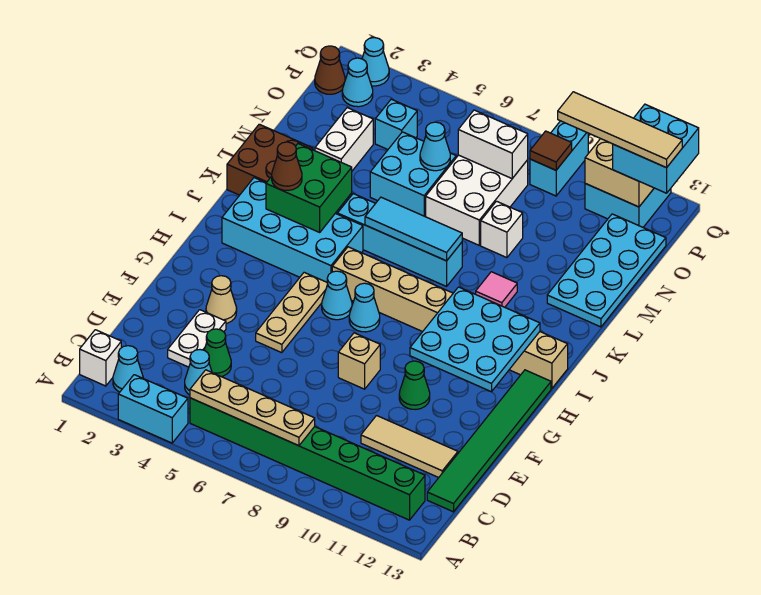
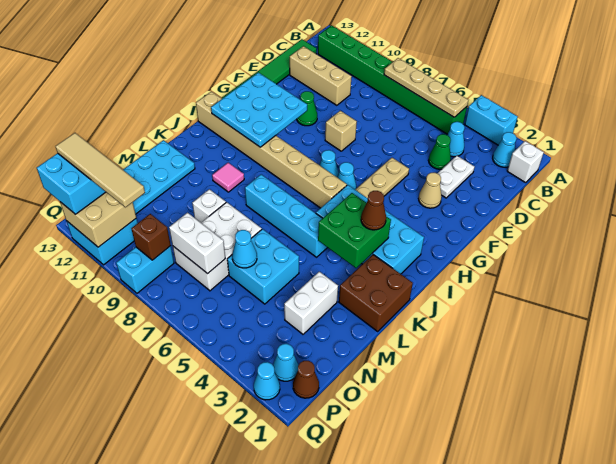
tan 1x3 tile [361,416,458,478] -> tan 1x3 brick [290,46,352,105]
cyan 1x3 tile [365,197,462,261] -> none
cyan 1x1 brick [375,99,417,149] -> none
brown 1x1 tile [530,131,572,170] -> brown 1x1 brick [131,214,171,260]

